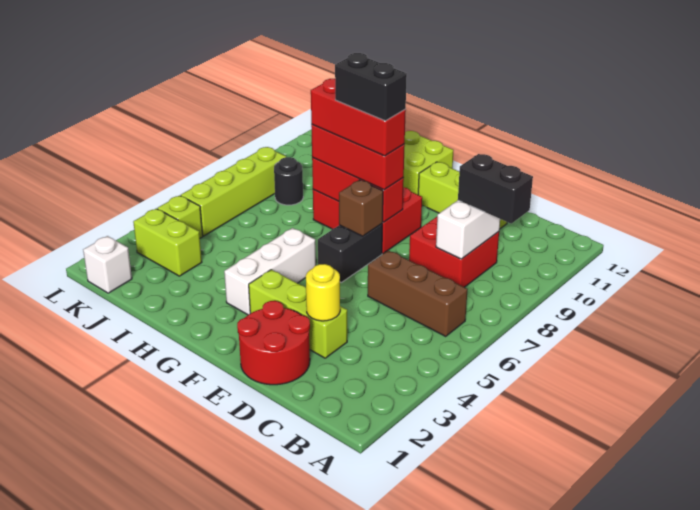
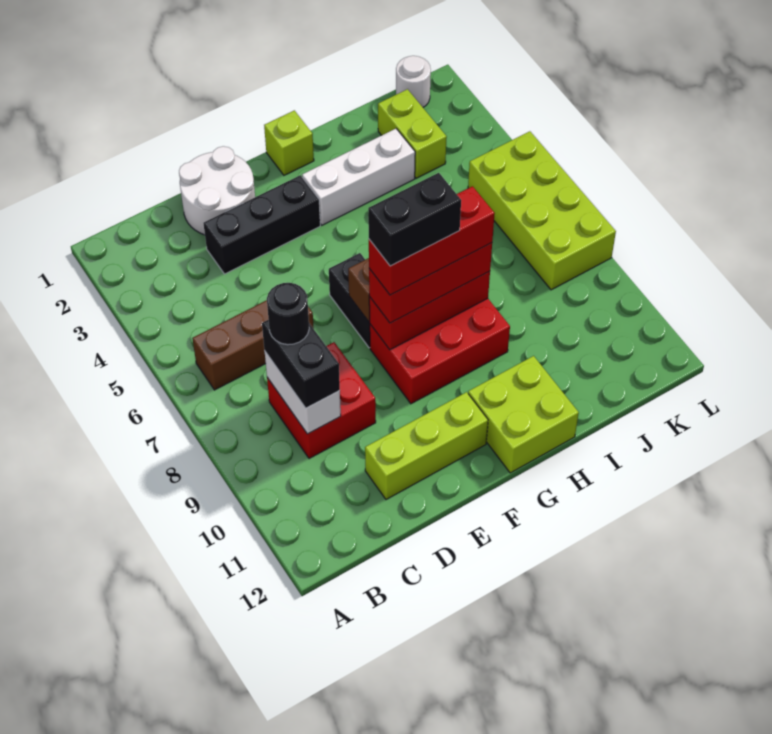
black 1x2 brick [458,154,533,223] -> black 1x2 brick turned to [262,320,340,408]
red 2x2 round brick [237,301,310,385] -> white 2x2 round brick [179,146,255,235]
lime 1x3 brick [249,270,347,358] -> black 1x3 brick [203,175,320,274]
yellow 1x1 round brick [306,264,340,321] -> none
white 1x3 brick [224,228,316,315] -> white 1x3 brick turned to [302,129,415,225]
lime 1x2 brick [133,209,202,276] -> lime 1x2 brick turned to [378,89,447,178]
black 1x1 round brick [274,157,303,205] -> black 1x1 round brick moved to [267,283,309,345]
white 1x1 brick [83,236,132,293] -> white 1x1 round brick [396,56,431,107]
lime 1x1 brick [157,196,203,238] -> lime 1x1 brick moved to [264,110,314,175]
lime 1x4 brick [181,147,286,236] -> lime 2x4 brick [468,131,616,290]

